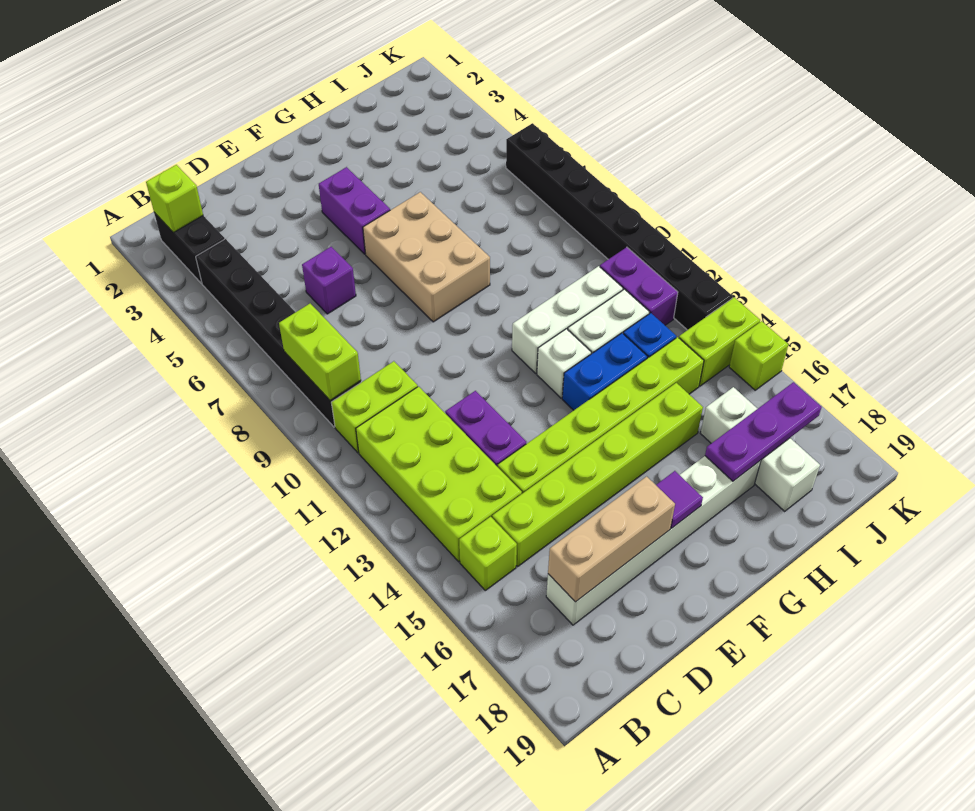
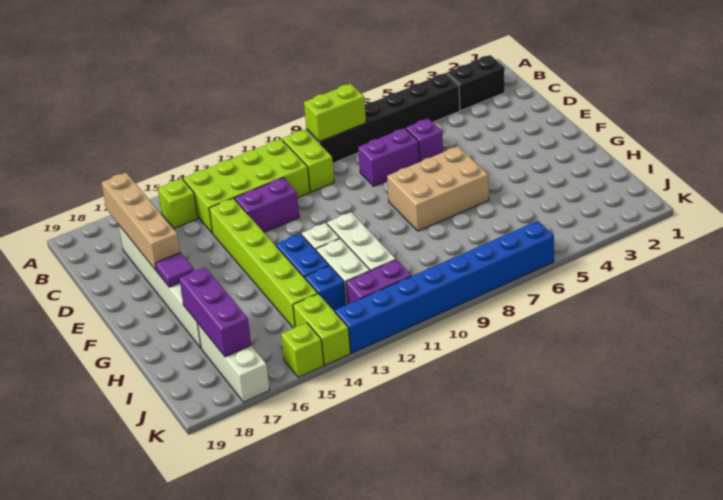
lime 1x1 brick [146,165,203,232] -> none
lime 1x6 brick [492,383,703,566] -> none
tan 1x3 brick [548,476,675,602] -> tan 1x4 brick [101,173,180,270]
purple 1x2 brick [319,167,390,254] -> purple 1x2 brick moved to [358,128,420,186]
purple 1x3 plate [705,382,822,481] -> purple 1x3 brick [179,267,251,357]
white 1x3 brick [700,387,820,511] -> white 1x3 brick turned to [197,323,270,402]
black 1x8 brick [506,123,733,330] -> blue 1x8 brick [335,221,554,353]

